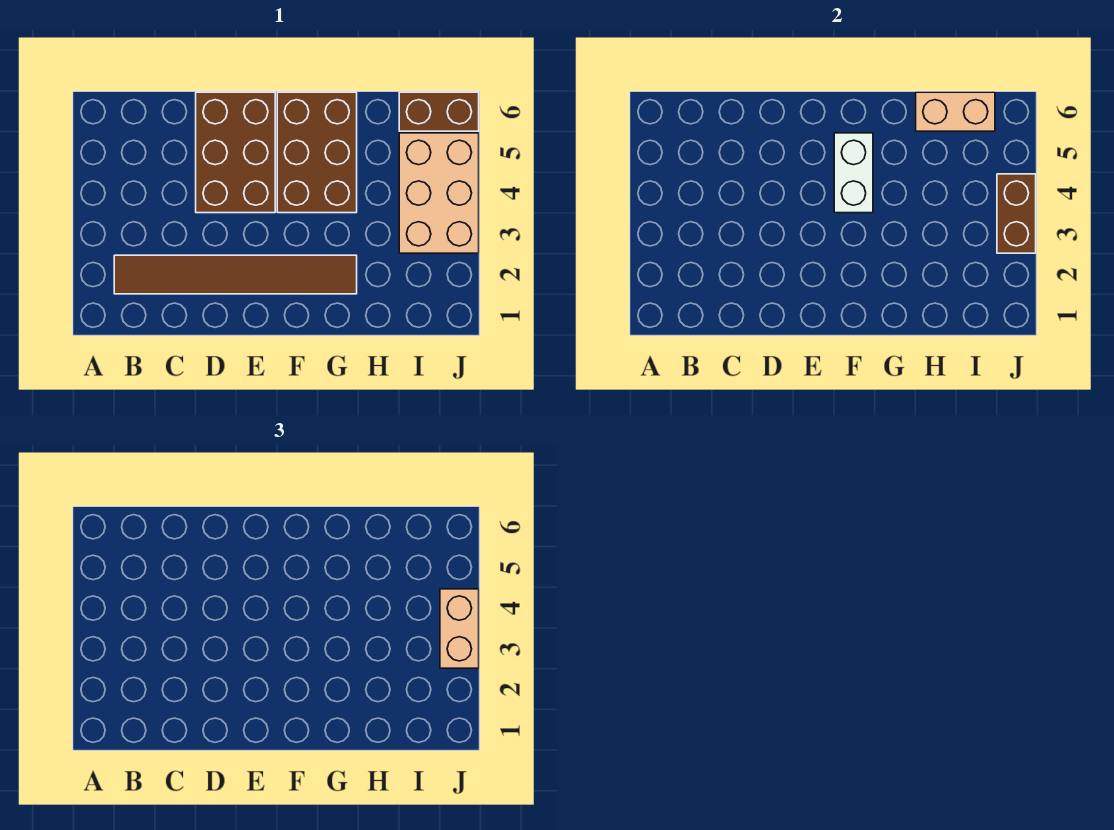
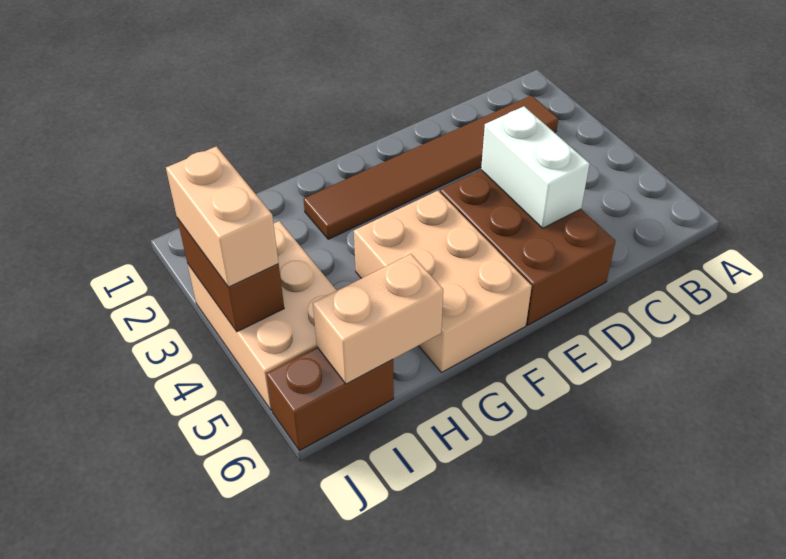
brown 2x3 brick [277,92,357,213] -> tan 2x3 brick [354,191,532,373]
white 1x2 brick [834,133,873,213] -> white 1x2 brick moved to [481,106,589,228]

